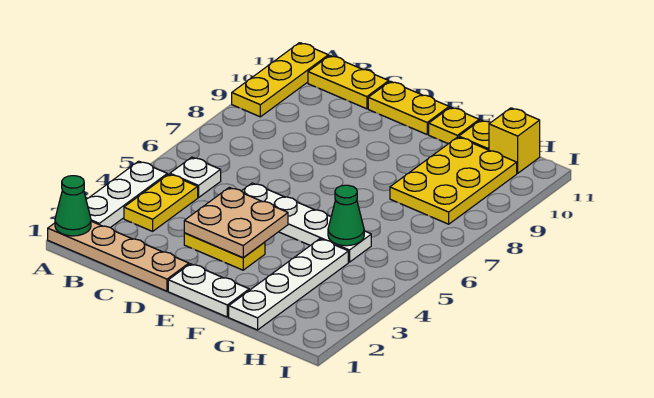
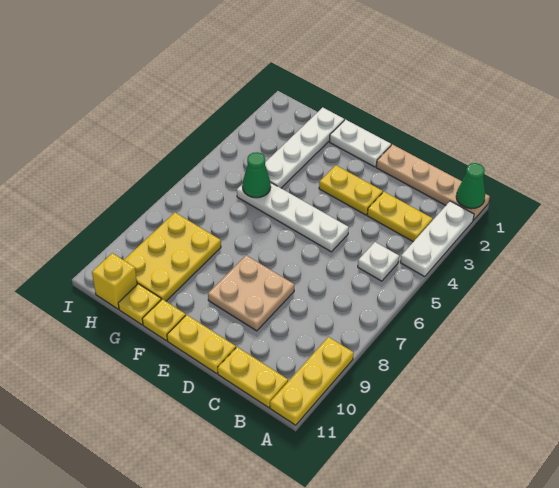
yellow 1x2 plate [124,174,198,231] -> yellow 1x2 plate turned to [367,192,432,242]
tan 2x2 plate [184,187,288,258] -> tan 2x2 plate moved to [208,255,294,331]

